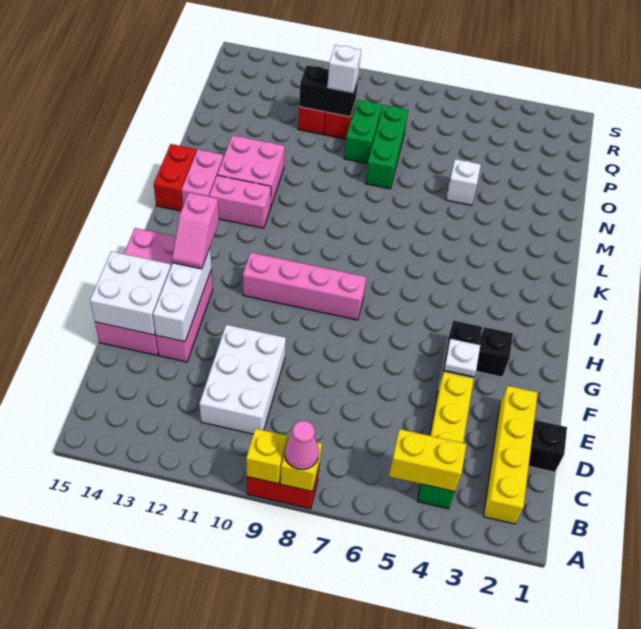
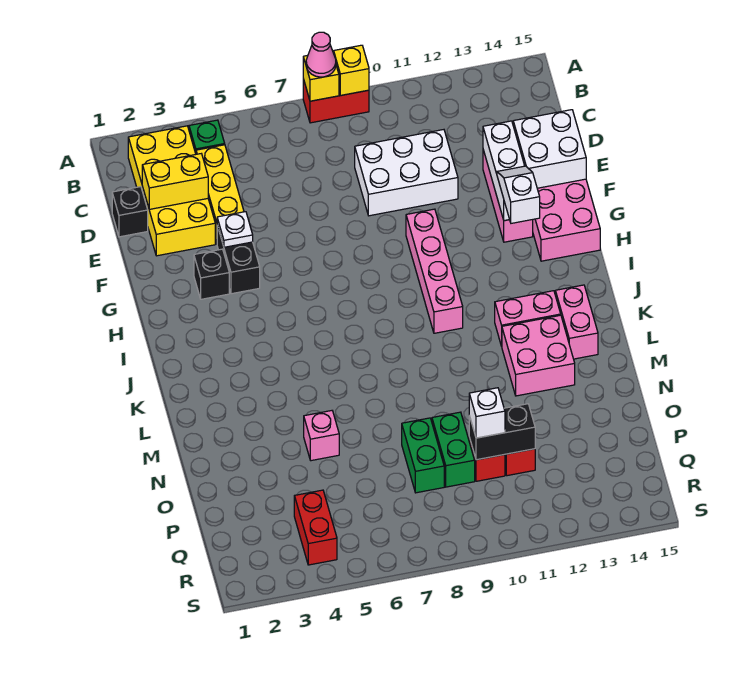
yellow 1x4 brick [484,386,538,524] -> yellow 2x4 brick [128,126,215,256]
yellow 1x2 brick [389,429,466,492] -> yellow 1x2 brick moved to [142,154,208,209]
white 2x3 brick [200,325,286,434] -> white 2x3 brick turned to [355,130,458,216]
pink 1x2 slope [172,193,219,269] -> white 1x2 slope [497,166,540,223]
pink 1x4 brick [243,252,366,320] -> pink 1x4 brick turned to [406,209,463,333]
red 1x2 brick [154,144,196,211] -> red 1x2 brick moved to [294,490,337,565]
white 1x1 brick [446,159,481,205] -> pink 1x1 brick [304,411,339,461]
green 1x3 brick [365,105,408,189] -> green 1x2 brick [402,418,444,493]

